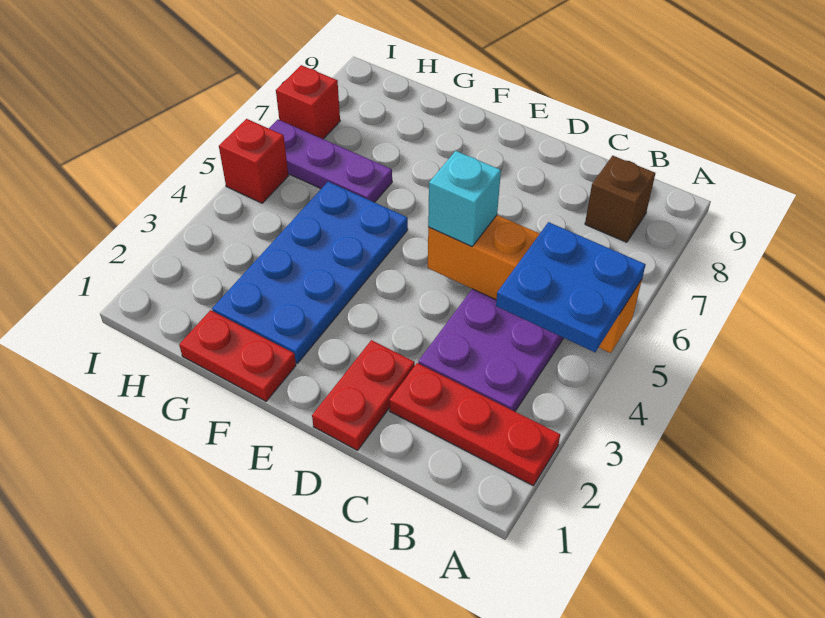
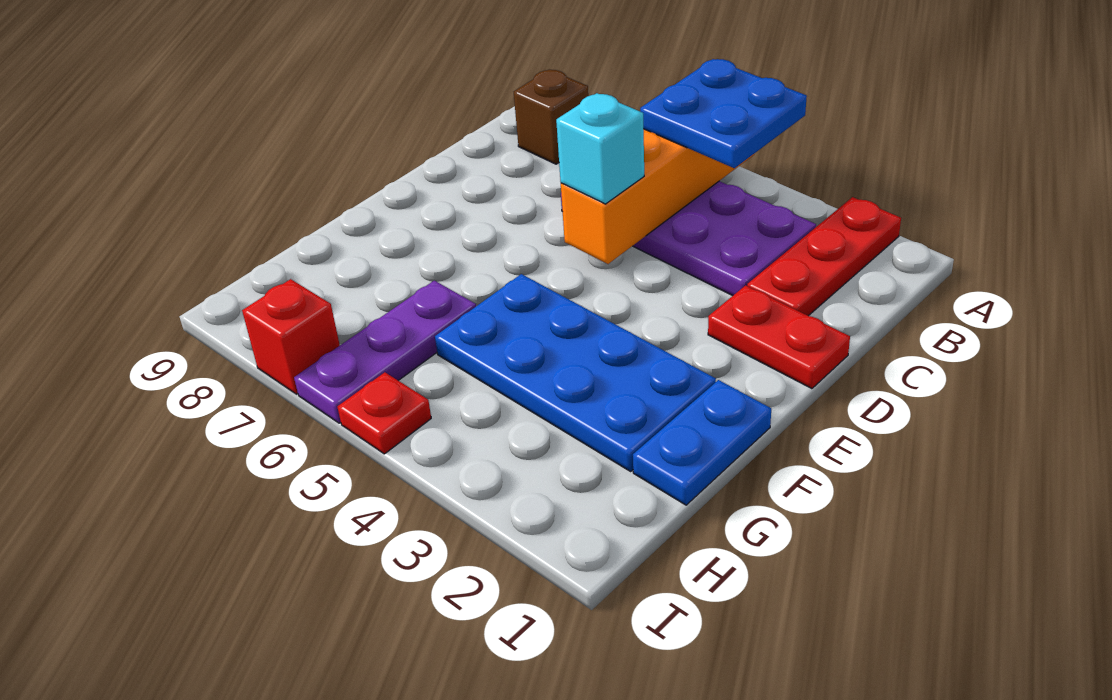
red 1x2 plate [179,310,296,401] -> blue 1x2 plate [633,380,771,505]
red 1x1 brick [219,119,288,203] -> red 1x1 plate [338,372,431,454]

